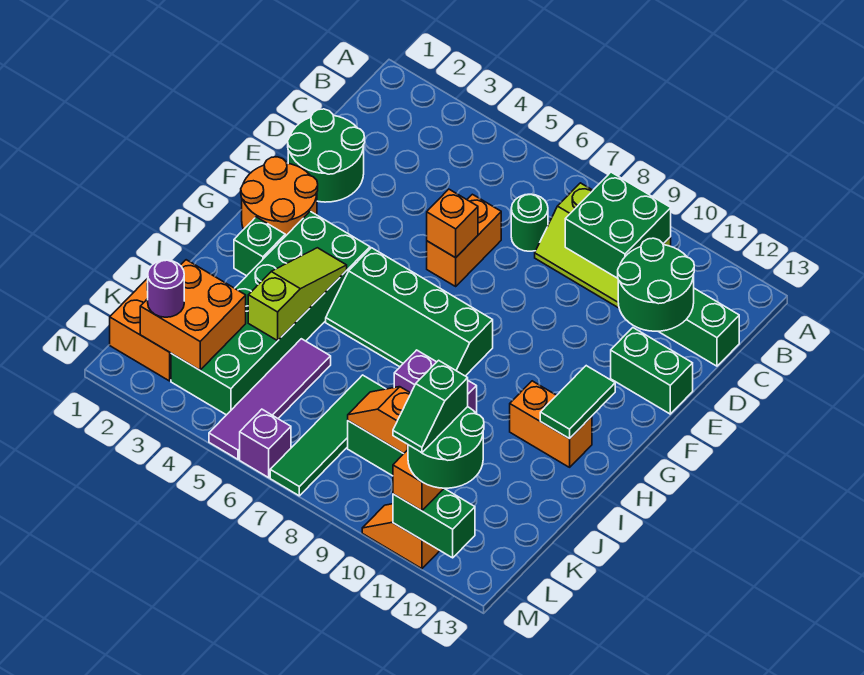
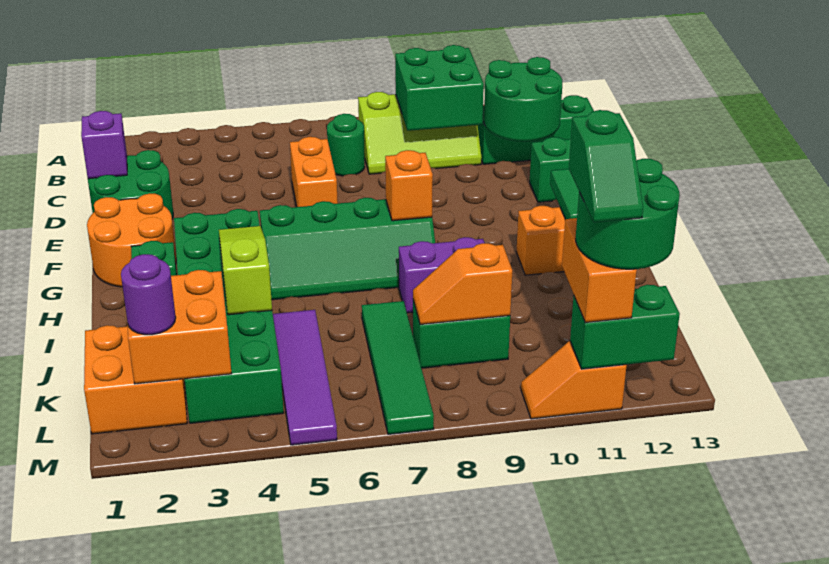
orange 1x1 brick [427,189,478,258] -> orange 1x1 brick moved to [385,150,433,221]
purple 1x1 brick [240,409,291,478] -> purple 1x1 brick moved to [81,111,127,179]

